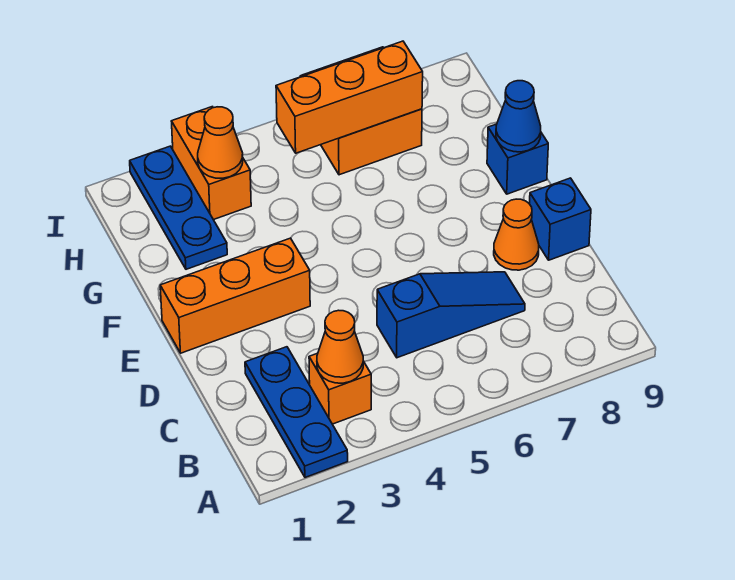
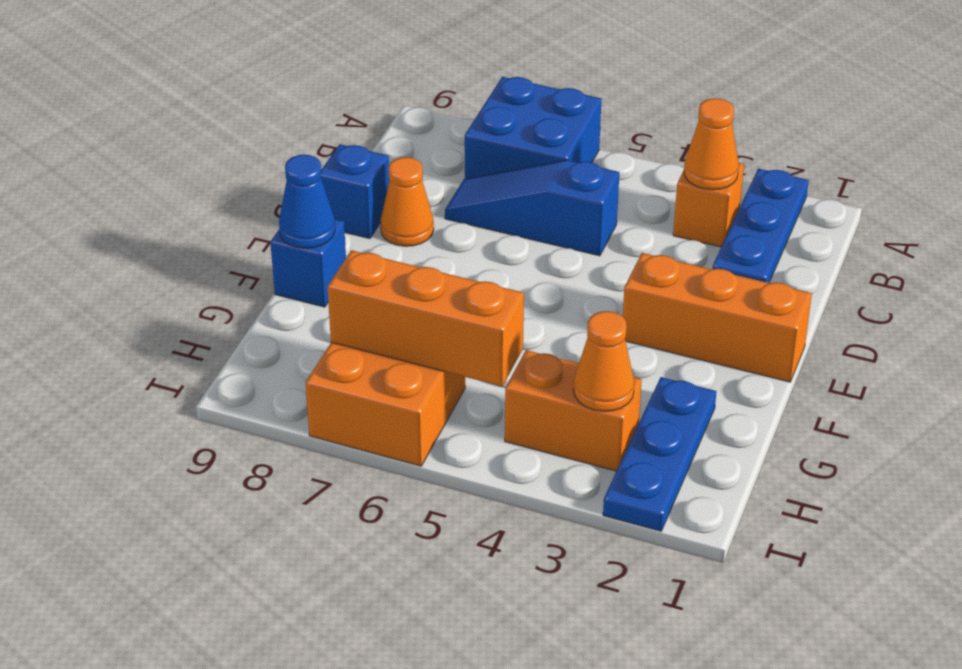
none -> blue 2x2 brick [465,77,601,179]
orange 1x2 brick [171,107,251,220] -> orange 1x2 brick turned to [505,350,642,471]

